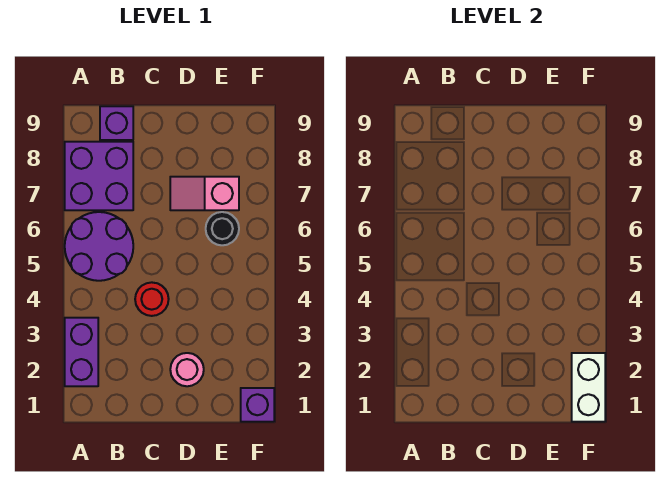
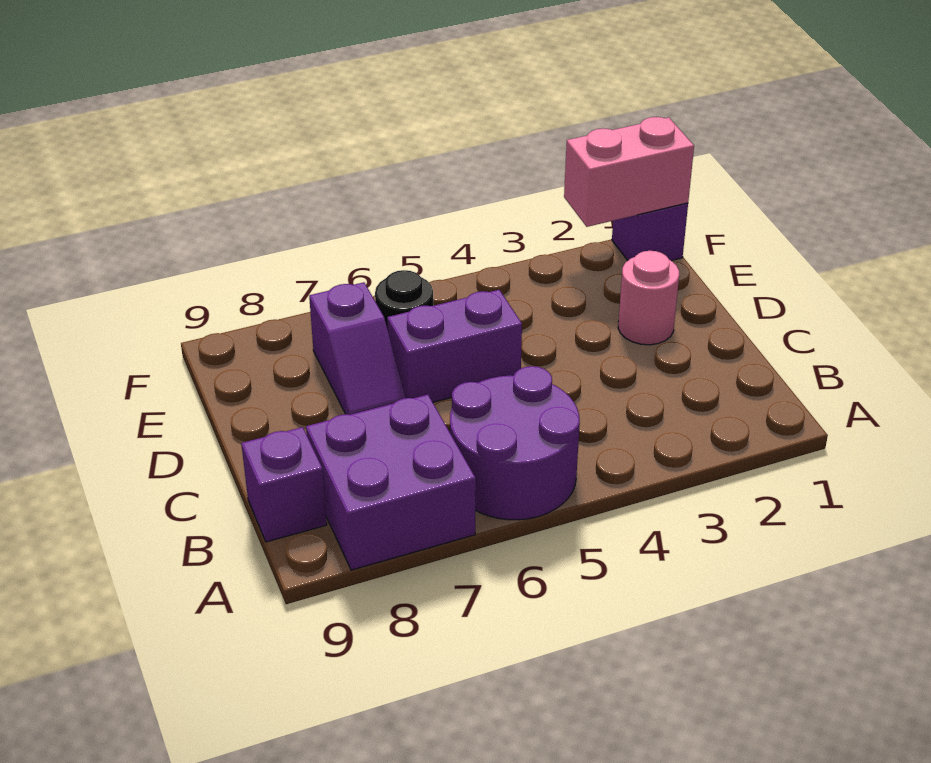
purple 1x2 brick [65,318,98,386] -> purple 1x2 brick moved to [387,290,522,402]
red 1x1 round brick [135,282,169,316] -> none
pink 1x2 slope [170,177,239,210] -> purple 1x2 slope [309,282,406,415]
white 1x2 brick [572,353,605,422] -> pink 1x2 brick [564,117,694,227]

